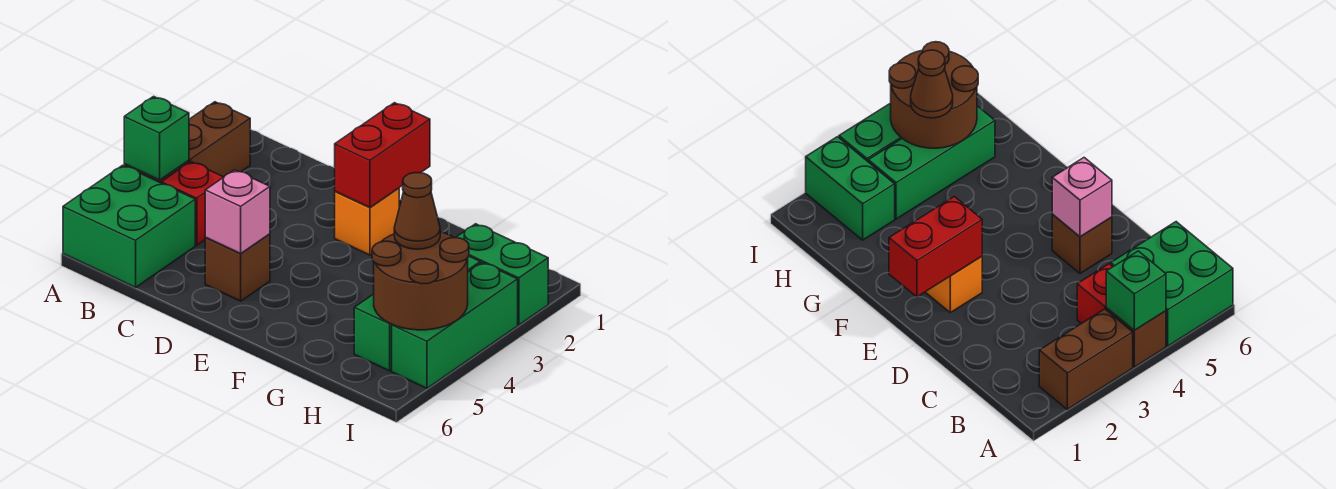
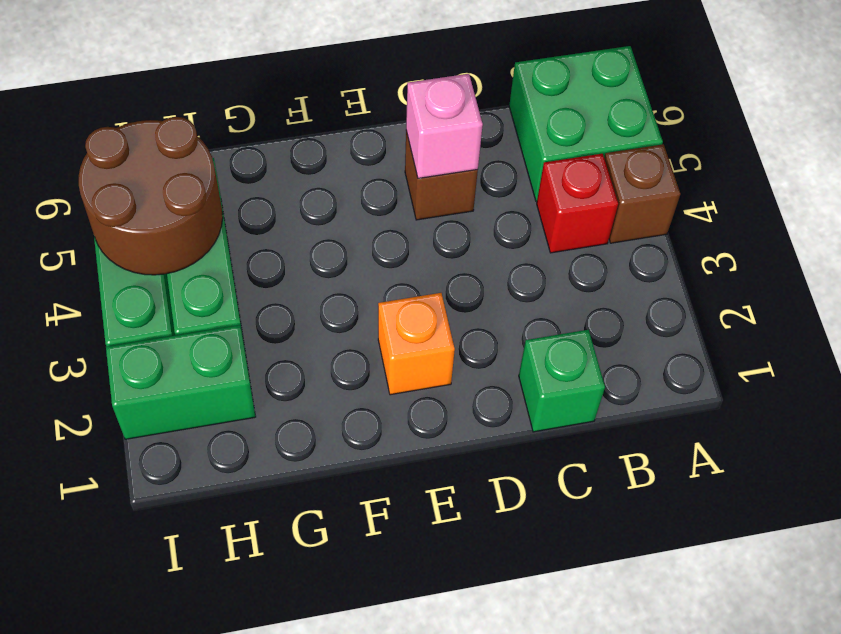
brown 1x2 brick [189,102,250,177] -> none
green 1x1 brick [124,97,189,180] -> green 1x1 brick moved to [519,330,605,432]
red 1x2 brick [335,103,430,207] -> none
brown 1x1 cone [394,173,440,249] -> none

